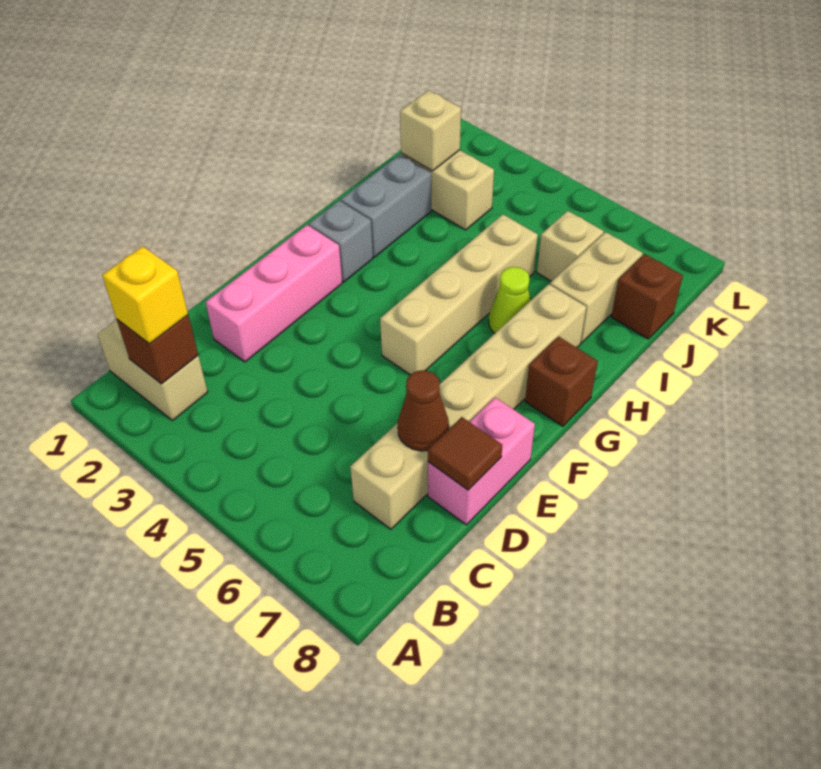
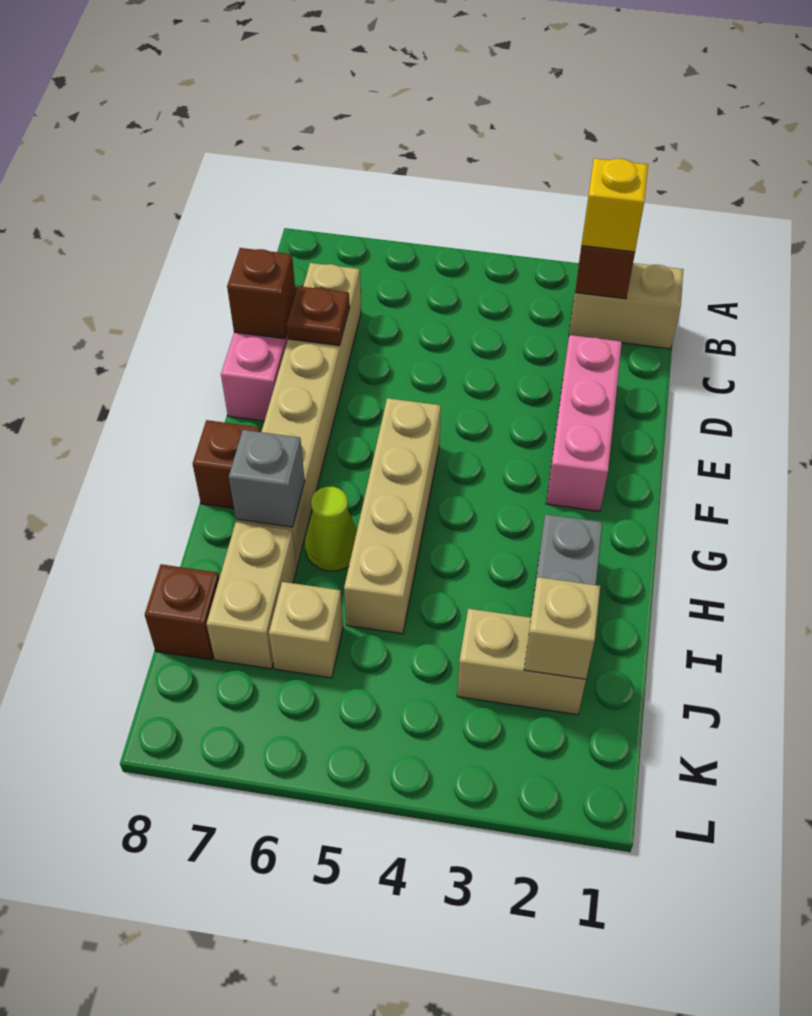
brown 1x1 cone [398,370,449,451] -> brown 1x1 plate [287,286,350,346]
brown 1x1 tile [428,417,502,490] -> brown 1x1 brick [227,248,296,339]
grey 1x1 brick [309,201,373,282] -> grey 1x1 brick moved to [229,430,305,527]

